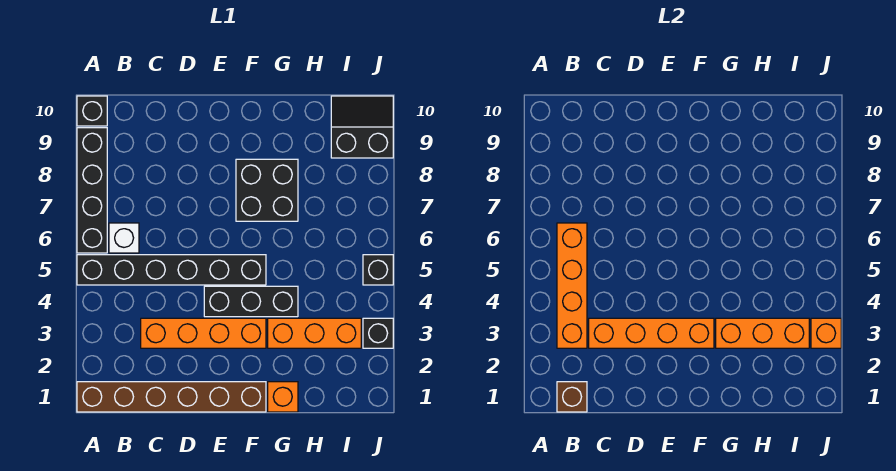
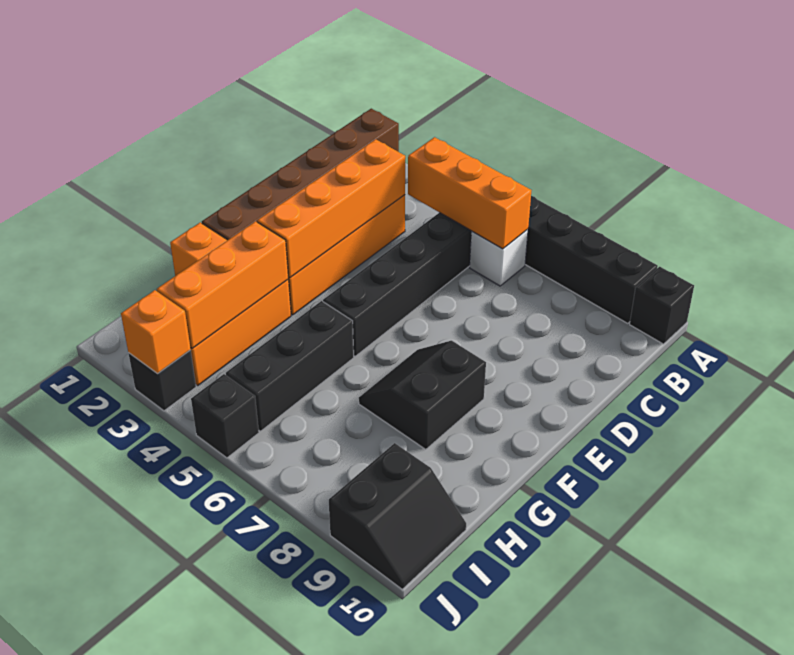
brown 1x1 brick [557,382,587,412] -> none
orange 1x4 brick [557,223,587,348] -> orange 1x3 brick [408,137,532,249]
black 1x3 brick [204,286,298,317] -> black 1x3 brick moved to [226,301,354,431]
black 2x2 brick [236,159,298,221] -> black 2x2 slope [359,341,486,449]

